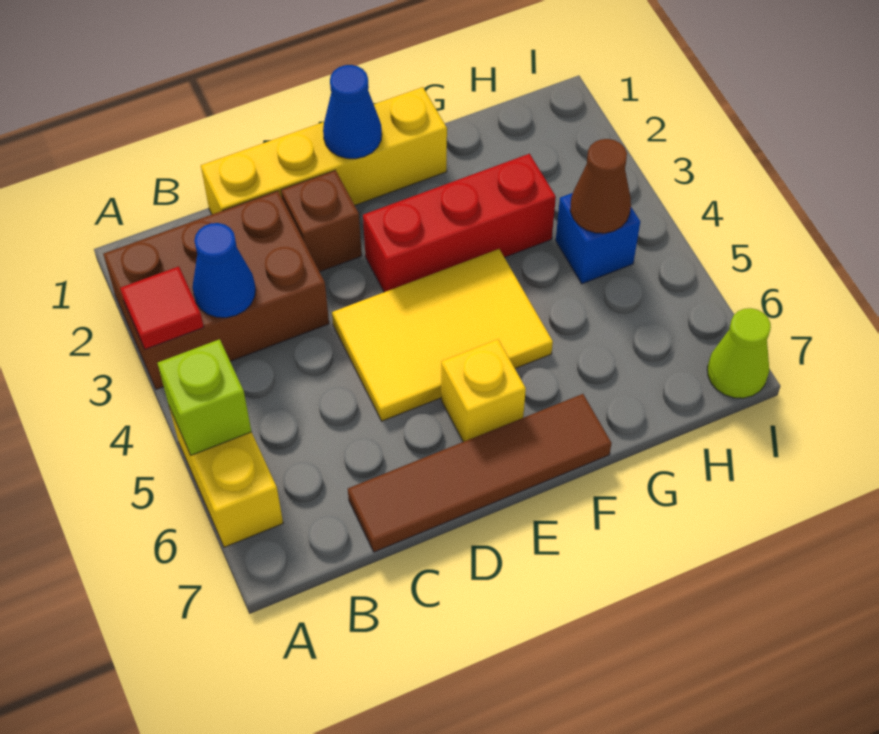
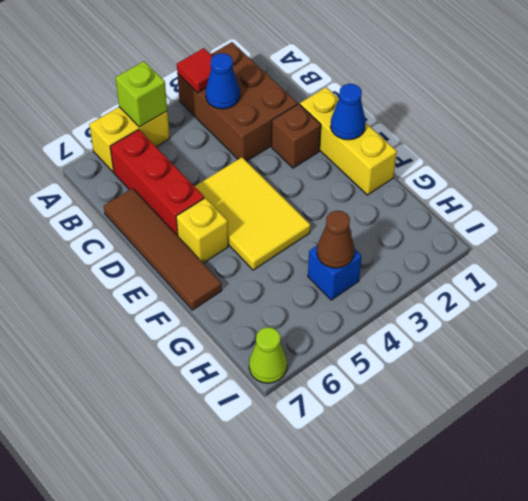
yellow 1x4 brick [201,87,447,214] -> yellow 1x3 brick [300,87,397,195]
red 1x3 brick [363,154,556,292] -> red 1x3 brick moved to [110,130,204,236]

